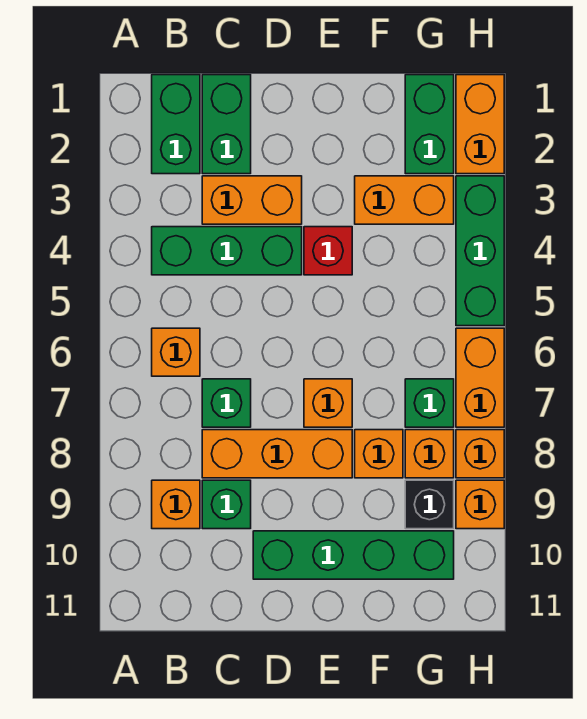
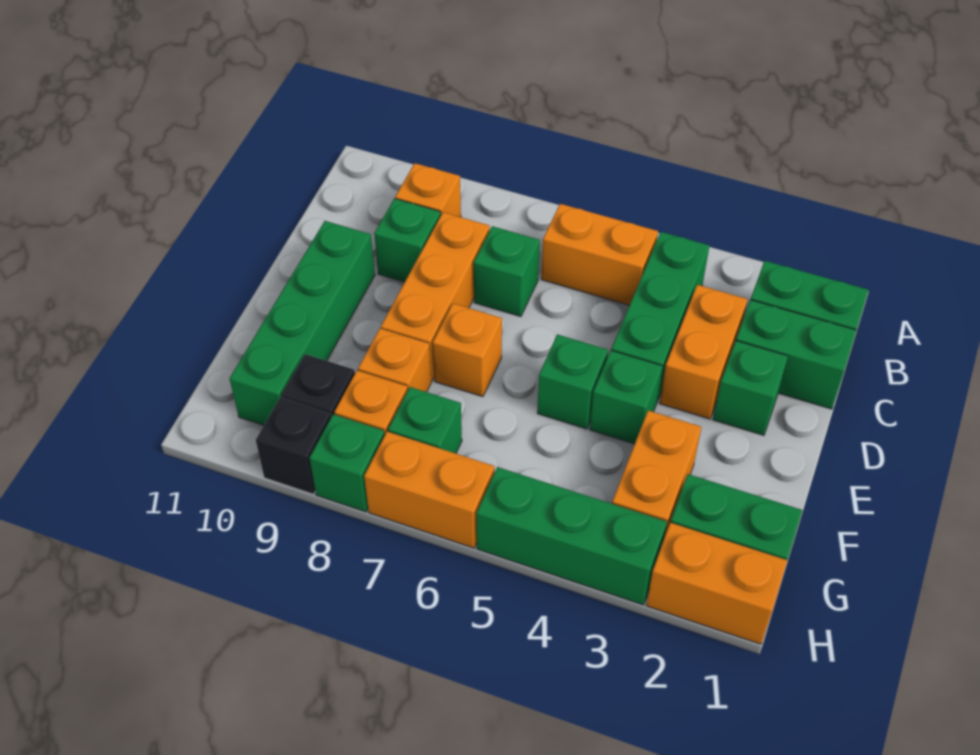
orange 1x1 brick [152,328,200,376] -> orange 1x2 brick [541,204,658,305]
none -> green 1x1 brick [713,341,788,435]
red 1x1 brick [304,227,352,275] -> green 1x1 brick [590,351,662,444]
none -> green 1x1 brick [537,334,608,429]
orange 1x1 brick [456,430,504,478] -> green 1x1 brick [310,414,385,512]
orange 1x1 brick [456,480,504,529] -> black 1x1 brick [256,397,331,494]

